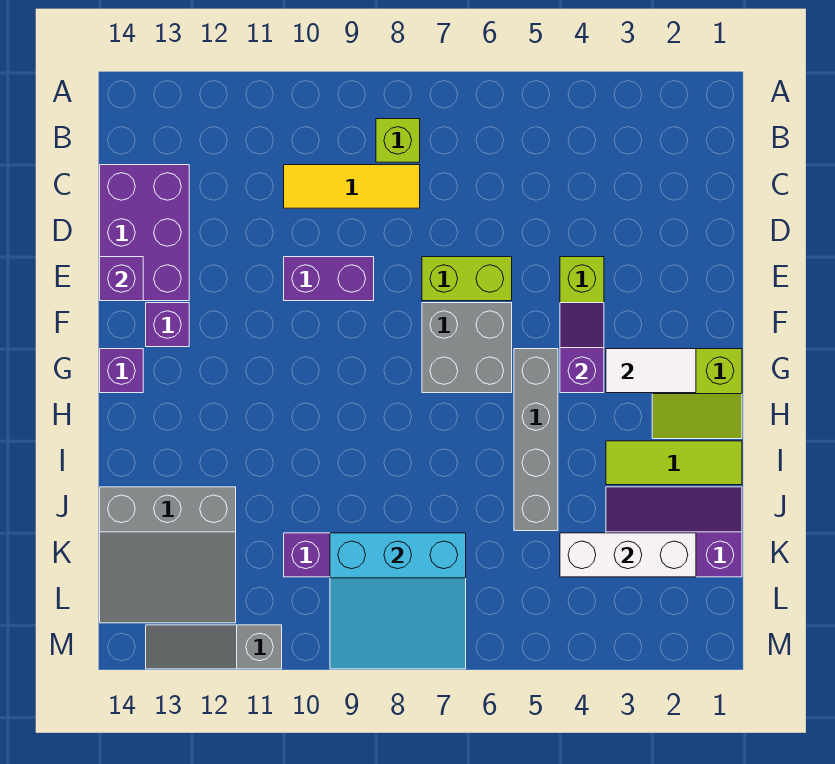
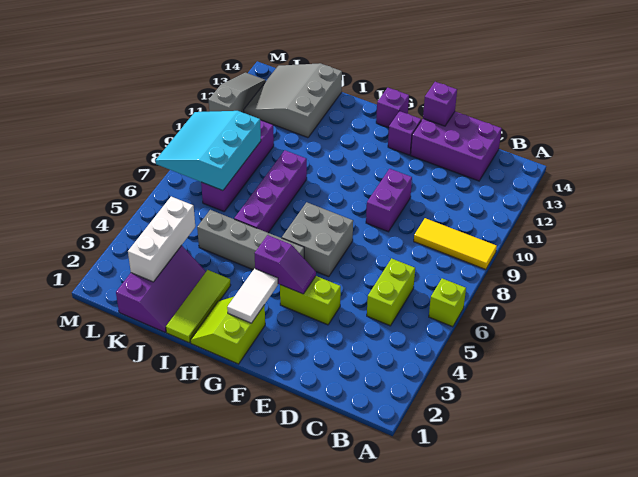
lime 1x1 brick [376,119,420,162] -> lime 1x1 brick moved to [429,278,466,327]
yellow 1x3 tile [284,165,420,208] -> yellow 1x3 tile turned to [414,218,497,270]
lime 1x2 brick [422,257,512,301] -> lime 1x2 brick moved to [367,258,415,326]
none -> purple 1x4 brick [234,150,307,233]

